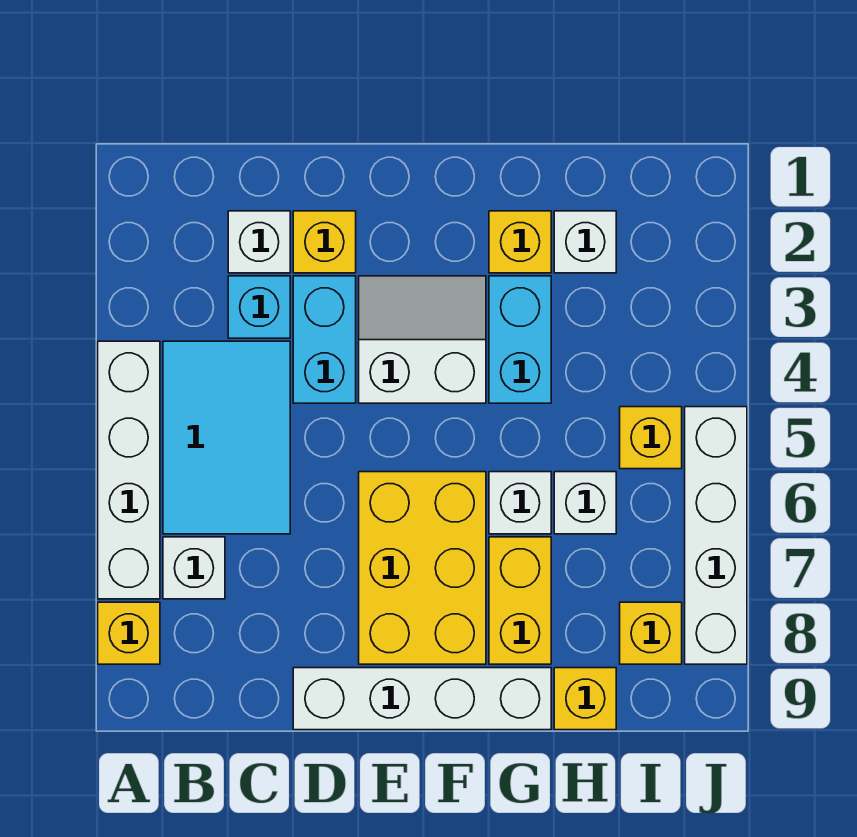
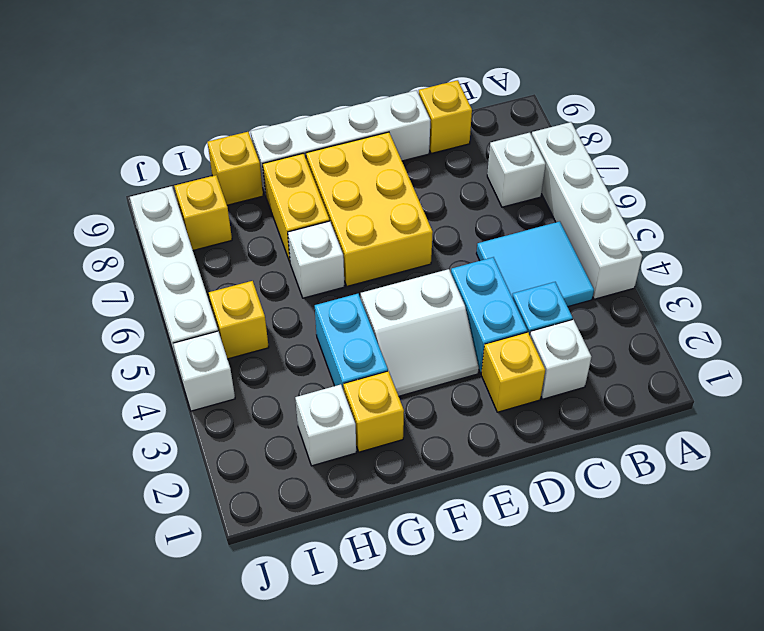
yellow 1x1 brick [98,602,160,664] -> yellow 1x1 brick moved to [419,80,472,154]
cyan 2x3 tile [163,341,290,534] -> cyan 2x2 tile [476,221,594,307]
white 1x1 brick [554,472,616,534] -> white 1x1 brick moved to [173,331,235,411]

